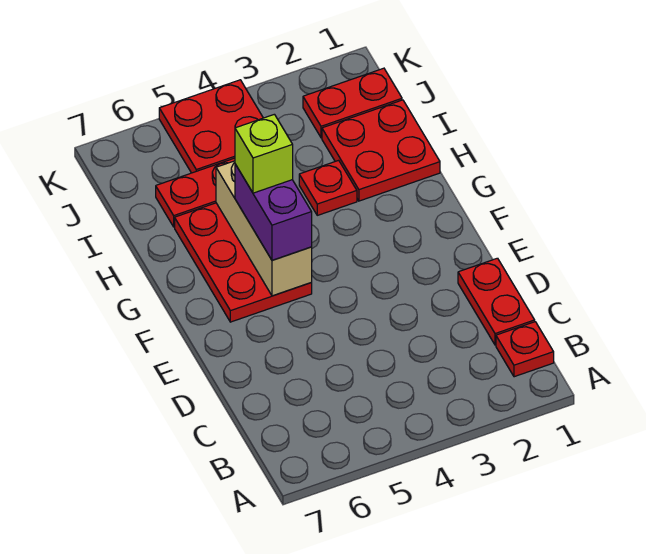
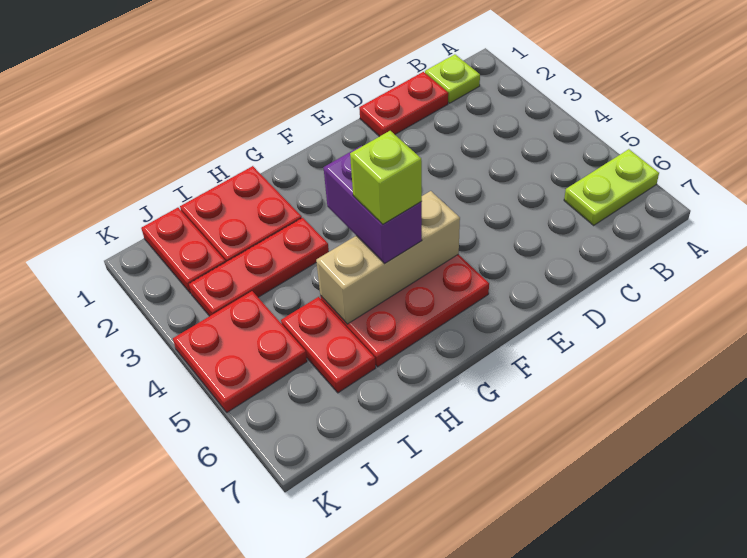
none -> lime 1x2 plate [564,149,659,225]
red 1x1 plate [496,322,554,377] -> lime 1x1 plate [425,54,480,103]
purple 1x2 brick [235,164,312,260] -> purple 1x2 brick turned to [323,146,422,264]
red 1x1 plate [299,160,357,215] -> red 1x3 plate [189,218,329,316]

